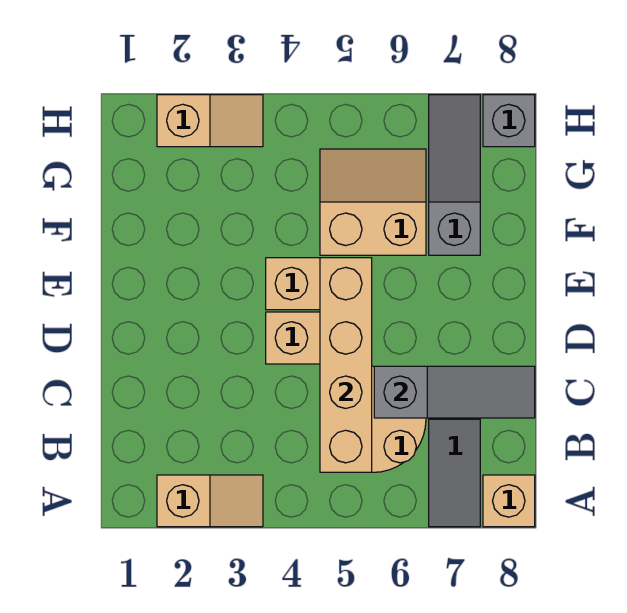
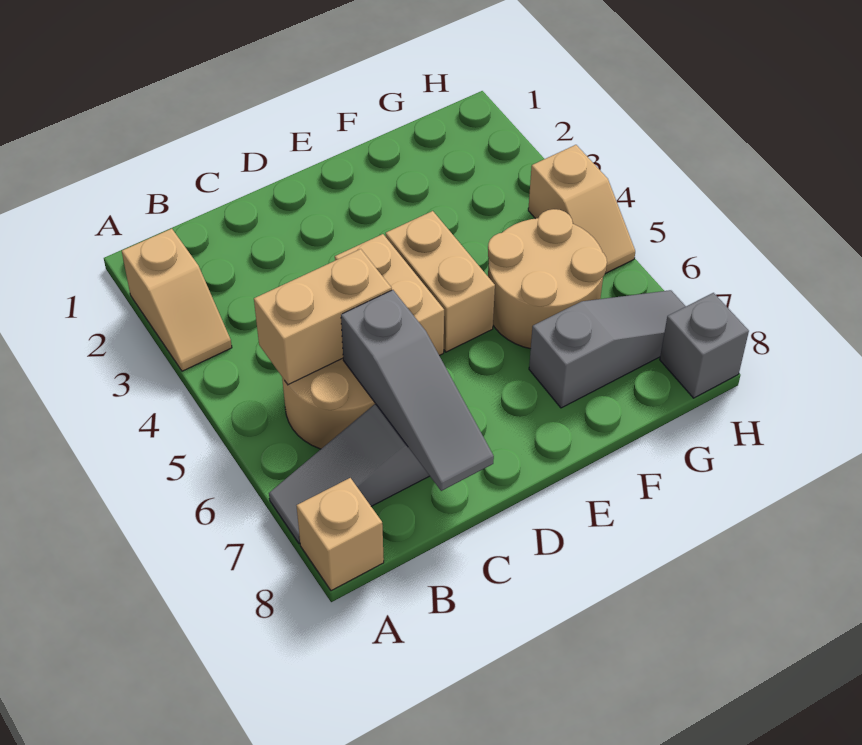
tan 1x4 brick [320,258,372,472] -> tan 1x2 brick [254,249,392,385]
tan 2x2 slope [320,149,426,255] -> tan 2x2 round brick [488,209,607,349]
tan 1x2 slope [157,95,263,147] -> tan 1x2 slope moved to [528,145,635,274]

